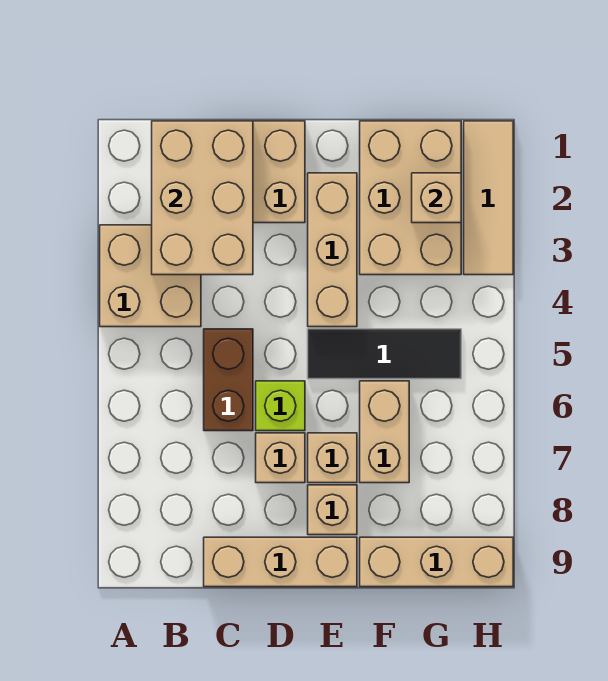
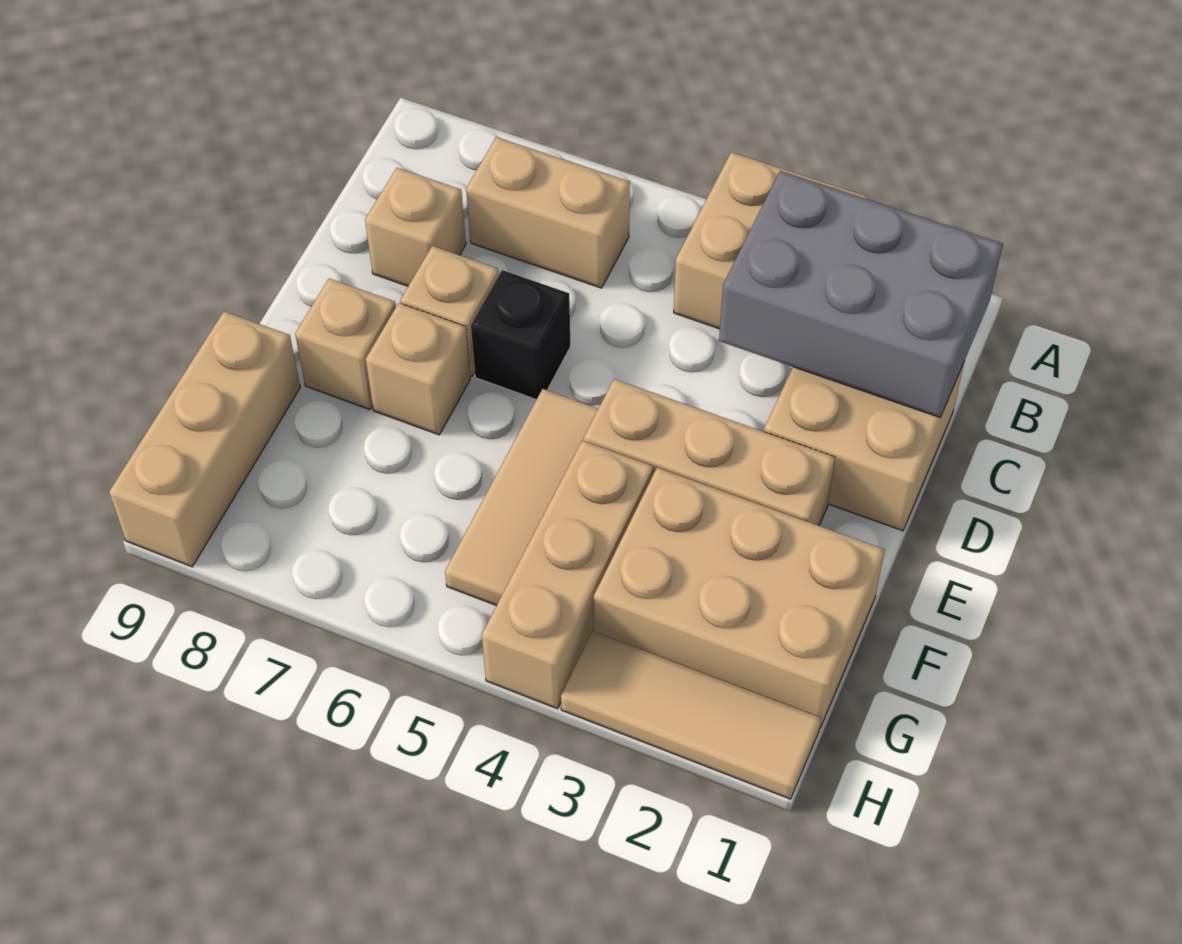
tan 2x3 brick [152,121,253,275] -> grey 2x3 brick [719,171,1003,417]
brown 1x2 brick [204,329,253,431] -> none
tan 1x3 brick [204,537,357,587] -> tan 1x3 brick moved to [482,440,653,709]
lime 1x1 brick [256,381,305,431] -> black 1x1 brick [471,270,571,400]
black 1x3 tile [308,329,461,379] -> tan 1x3 tile [445,389,598,606]
tan 1x2 brick [360,381,409,483] -> tan 1x2 brick moved to [466,137,630,288]
tan 1x1 brick [412,173,461,223] -> tan 1x1 brick moved to [365,168,466,286]

